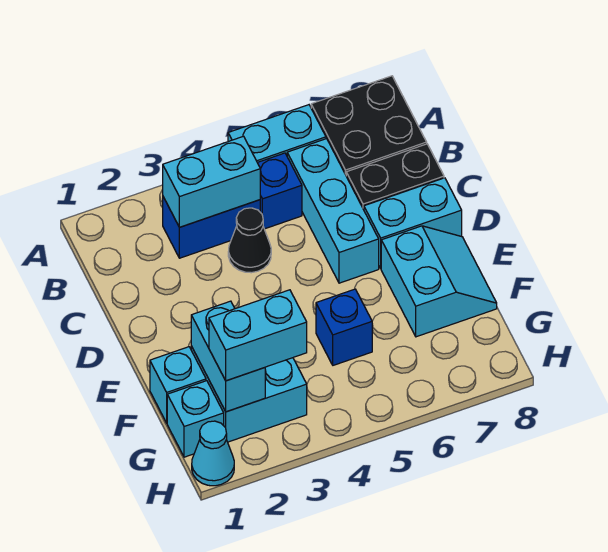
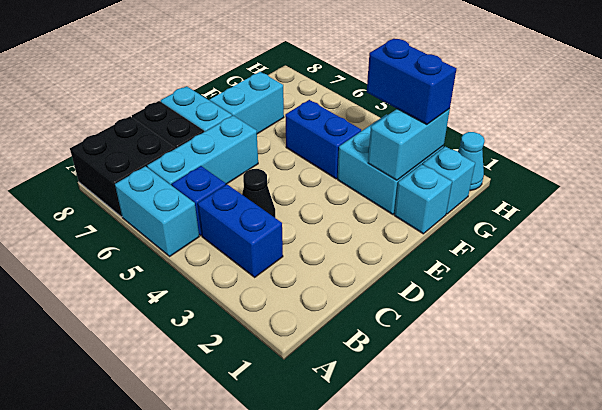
cyan 1x2 brick [163,136,260,227] -> none
blue 1x1 brick [316,289,372,365] -> blue 1x2 brick [285,100,361,179]
cyan 1x2 brick [209,290,307,381] -> blue 1x2 brick [367,39,456,125]

